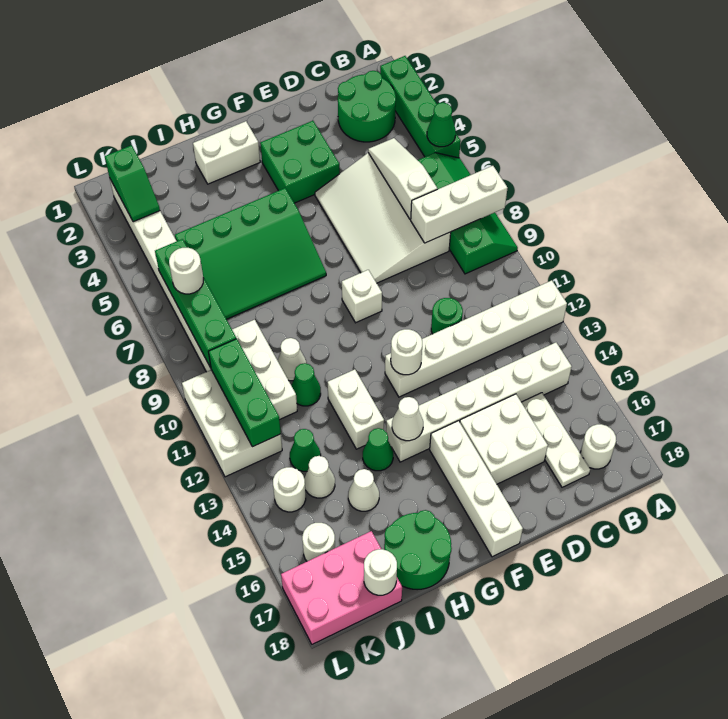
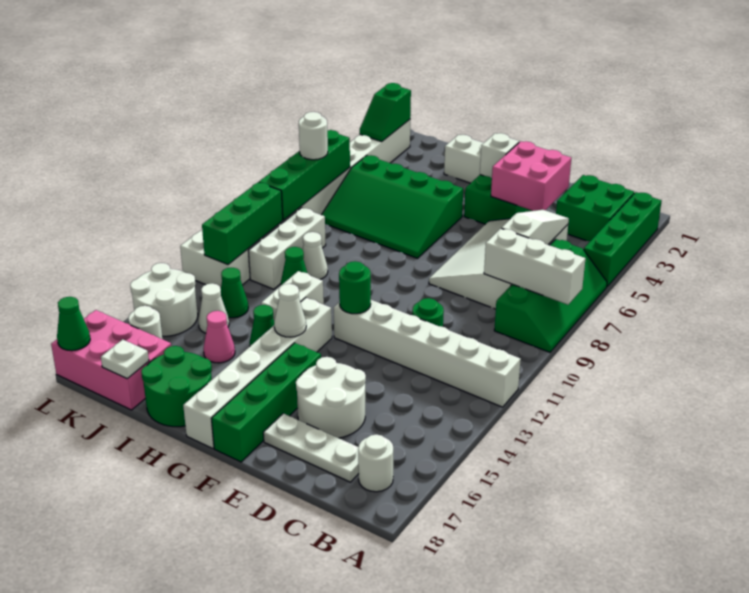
green 1x1 cone [427,103,456,147] -> green 1x1 cone moved to [57,297,90,351]
green 2x2 round brick [338,71,396,142] -> green 2x2 brick [556,175,634,241]
white 1x6 brick [386,343,572,462] -> white 1x6 brick turned to [183,298,332,449]
white 1x3 plate [521,393,590,487] -> white 1x3 plate turned to [263,413,359,482]
none -> pink 2x2 brick [491,141,571,211]
white 2x2 brick [460,394,548,484] -> white 2x2 round brick [296,357,366,438]
white 1x1 brick [342,270,382,323] -> white 1x1 brick moved to [480,133,519,178]
white 1x1 round brick [391,329,422,375] -> green 1x1 round brick [339,261,371,314]
white 1x4 brick [430,421,523,557] -> green 1x4 brick [211,343,321,462]
white 1x1 cone [348,469,379,511] -> pink 1x1 cone [203,311,235,363]
white 1x1 round brick [364,549,397,595] -> white 1x1 plate [101,339,149,379]
white 1x1 round brick [273,467,306,512] -> white 2x2 round brick [130,263,198,336]

